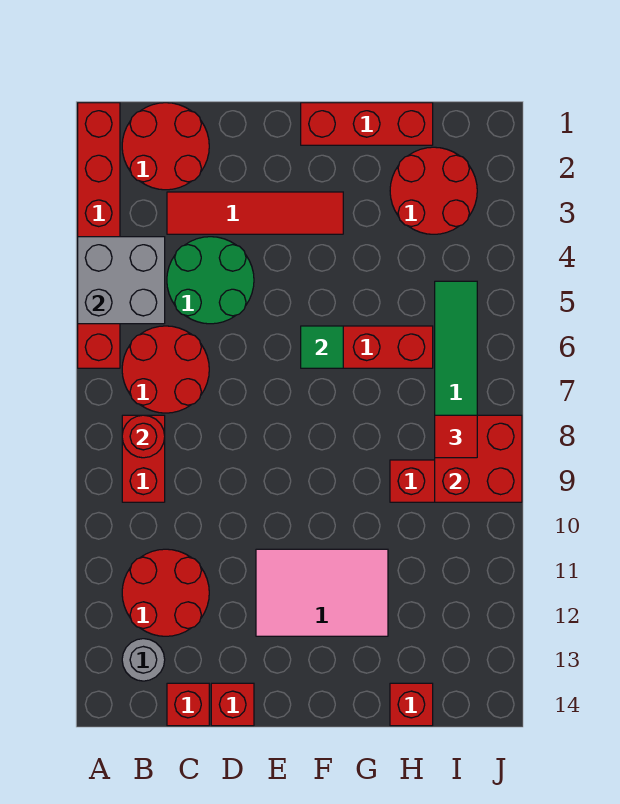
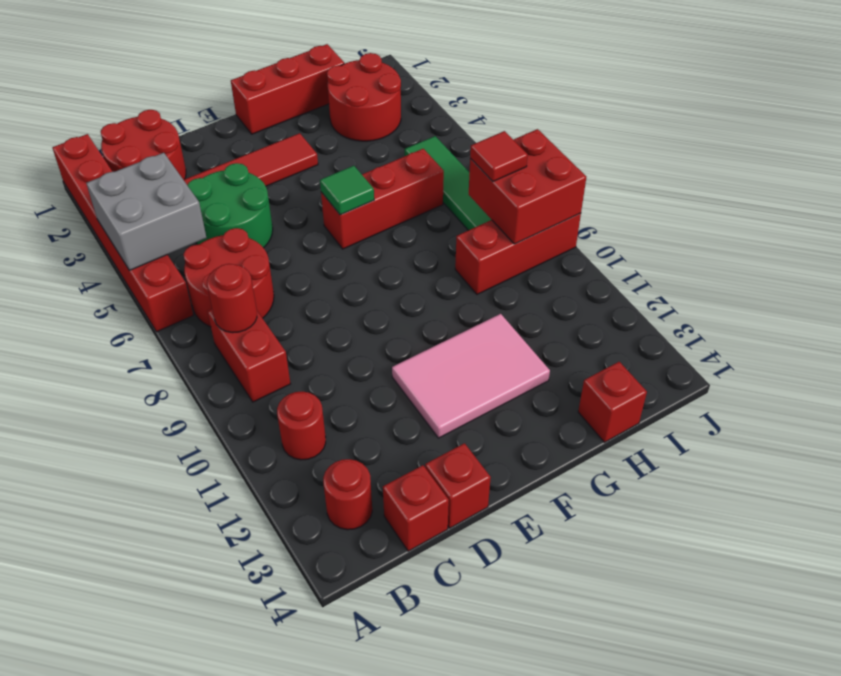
red 2x2 round brick [122,549,209,636] -> red 1x1 round brick [277,392,326,460]
grey 1x1 round brick [122,639,165,681] -> red 1x1 round brick [323,459,372,530]

